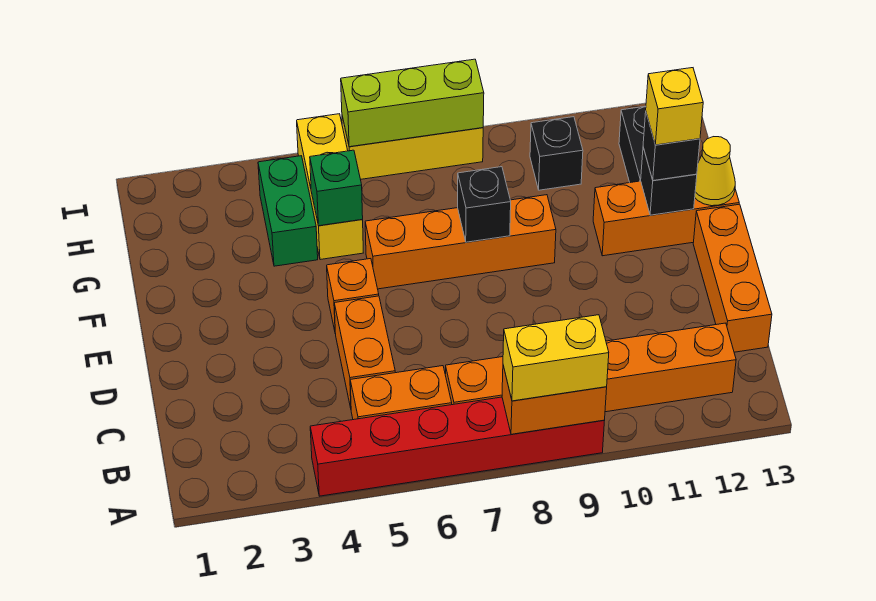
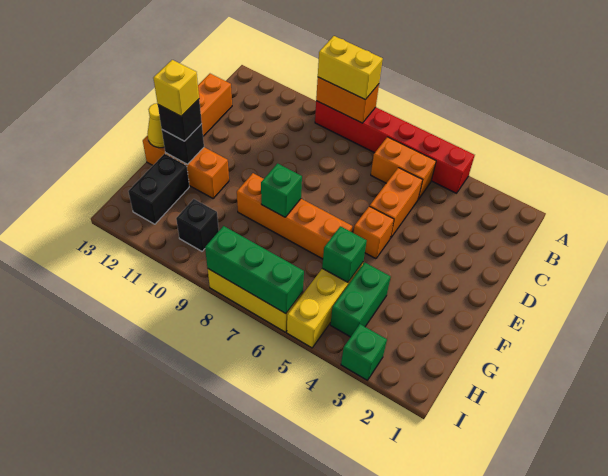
orange 1x6 brick [445,323,736,412] -> none
black 1x1 brick [458,167,511,242] -> green 1x1 brick [261,163,302,217]
none -> green 1x1 brick [341,324,387,380]
lime 1x3 brick [341,59,484,147] -> green 1x3 brick [205,226,304,314]

